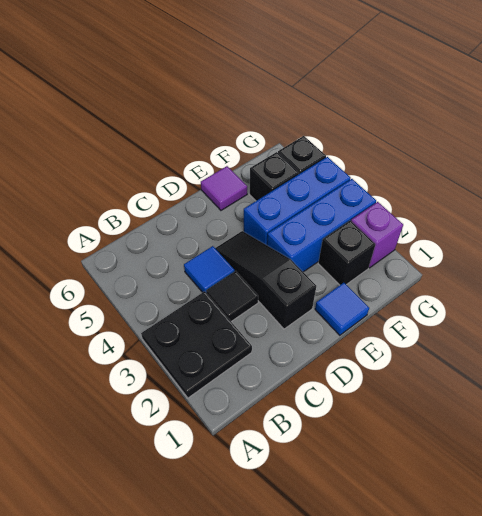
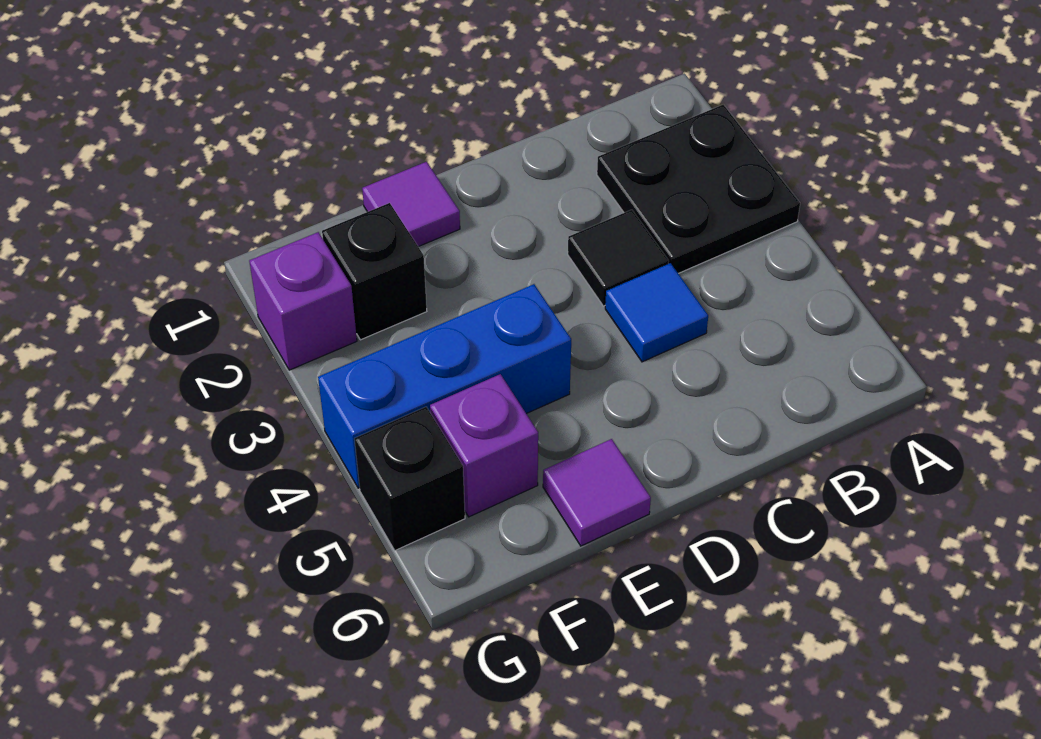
black 1x3 slope [215,231,316,329] -> none
blue 1x1 tile [315,283,369,335] -> purple 1x1 tile [362,162,460,247]
blue 1x3 brick [267,179,376,272] -> none
black 1x1 brick [250,152,299,201] -> purple 1x1 brick [430,374,538,517]

